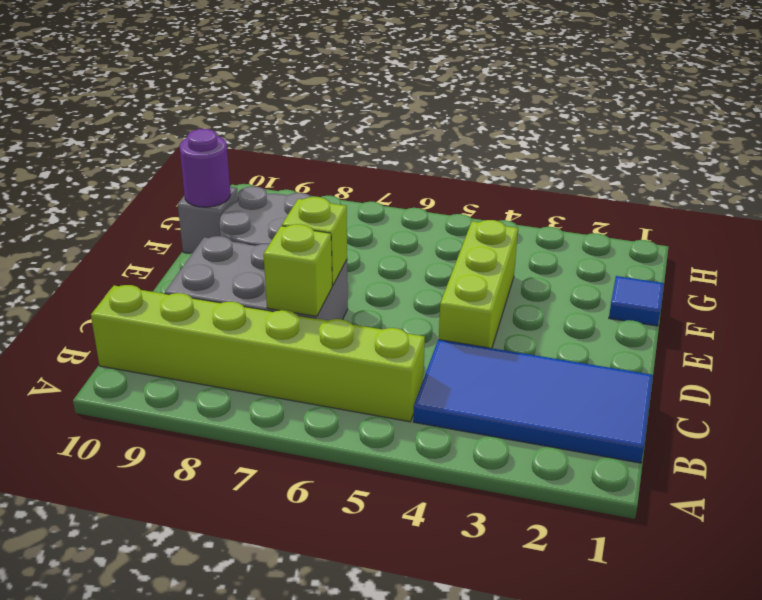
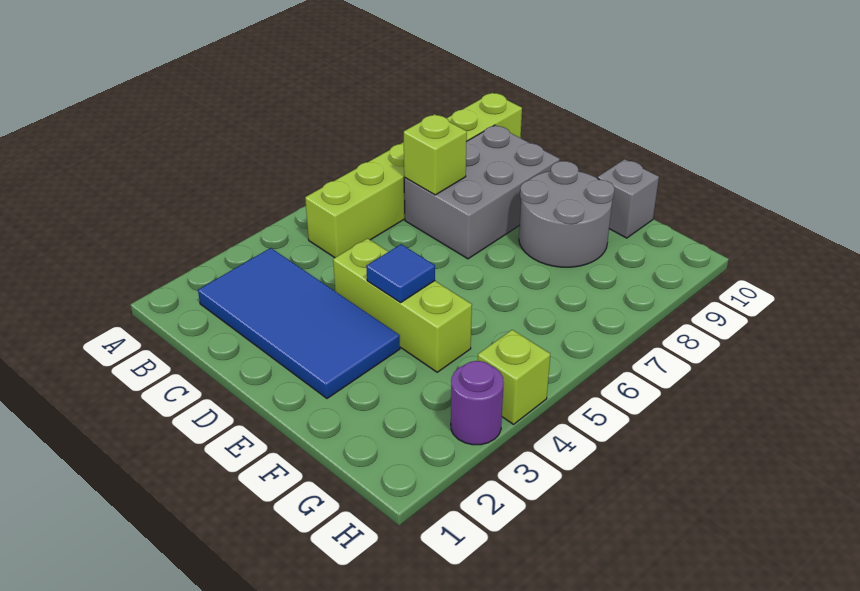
blue 2x4 tile [413,340,653,463] -> blue 2x4 tile turned to [198,248,400,398]
lime 1x1 brick [282,197,347,286] -> lime 1x1 brick moved to [478,330,550,424]
blue 1x1 tile [609,276,664,326] -> blue 1x1 tile moved to [366,244,435,302]
purple 1x1 round brick [180,129,231,207] -> purple 1x1 round brick moved to [451,361,504,445]

